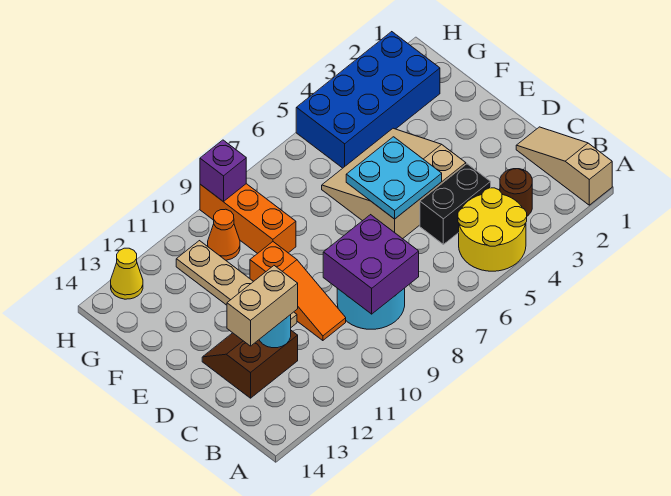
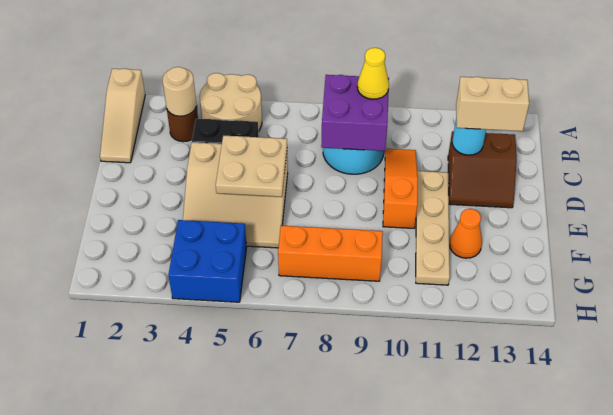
yellow 2x2 round brick [458,188,527,271] -> tan 2x2 round brick [200,73,262,131]
none -> tan 1x1 round brick [163,67,196,116]
cyan 2x2 plate [346,137,442,219] -> tan 2x2 plate [216,136,287,197]
orange 1x3 brick [200,184,296,254] -> orange 1x3 brick turned to [278,226,383,281]
blue 2x4 brick [296,32,440,168] -> blue 2x2 brick [168,220,247,302]
orange 1x1 cone [208,209,240,260] -> orange 1x1 cone moved to [449,209,482,258]
purple 1x1 brick [200,140,246,201] -> none
yellow 1x1 cone [111,248,143,299] -> yellow 1x1 cone moved to [357,48,389,99]

